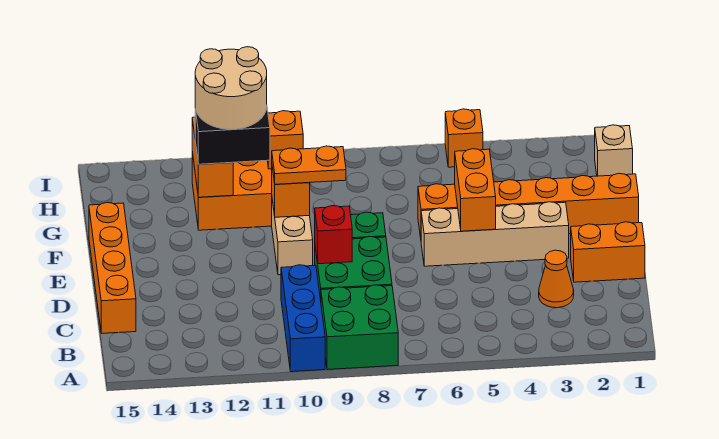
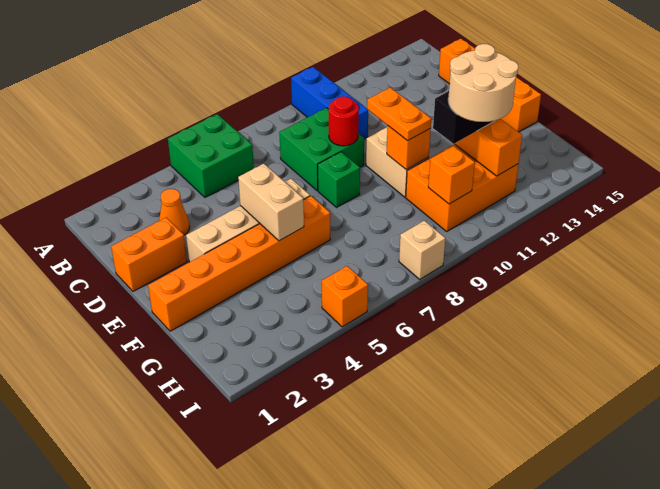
green 2x2 brick [321,285,398,370] -> green 2x2 brick moved to [168,114,254,197]
red 1x1 brick [315,206,352,264] -> red 1x1 round brick [329,96,359,146]
orange 1x2 brick [455,149,496,231] -> tan 1x2 brick [238,164,304,241]
orange 1x2 plate [272,146,346,184] -> orange 1x2 plate turned to [367,87,431,141]
tan 1x1 brick [595,125,633,176] -> tan 1x1 brick moved to [399,221,445,279]

